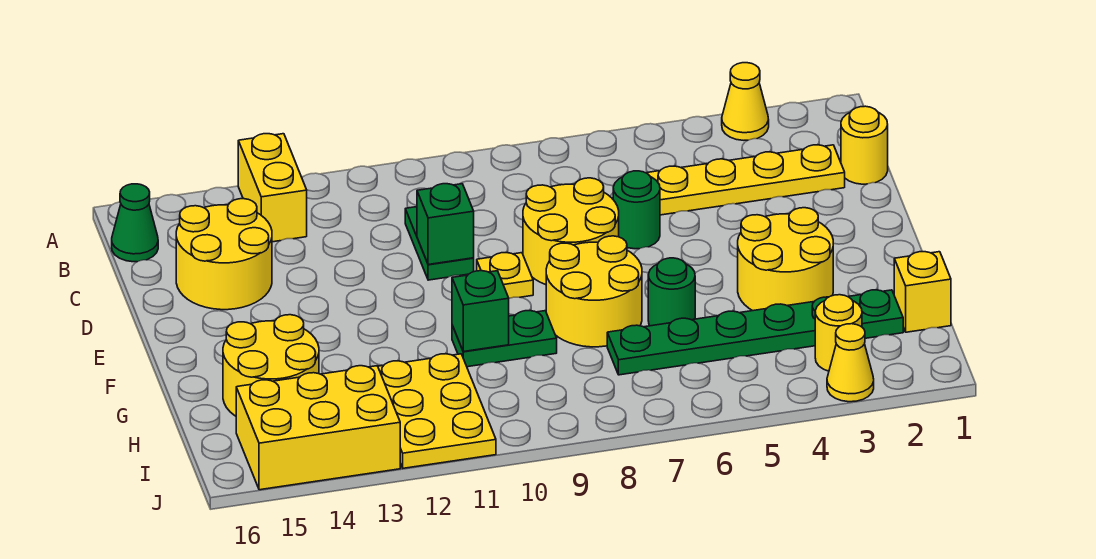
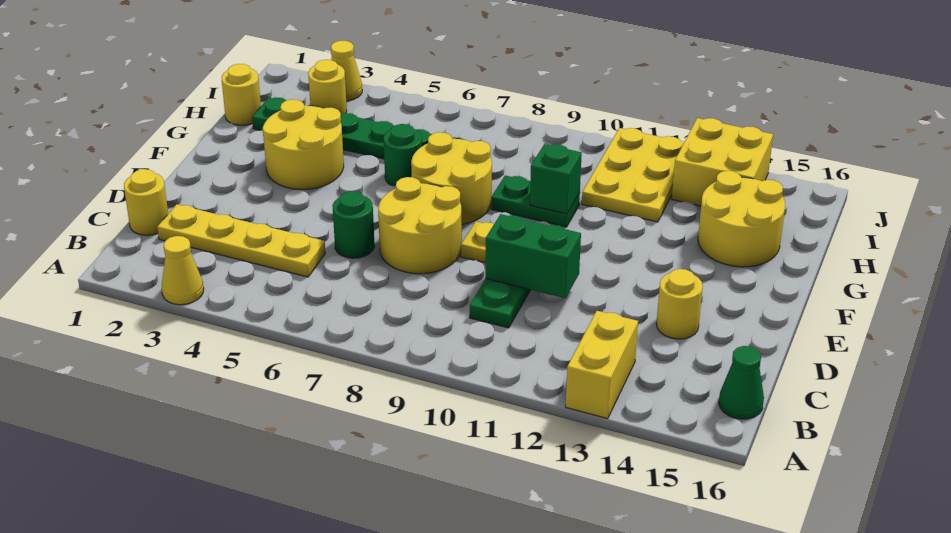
yellow 2x2 round brick [176,199,272,310] -> yellow 1x1 round brick [656,269,703,339]
green 1x1 brick [417,184,474,265] -> green 1x2 brick [485,214,581,298]
yellow 1x1 brick [894,252,951,332] -> yellow 1x1 round brick [222,64,261,125]
yellow 2x3 brick [236,366,400,490] -> yellow 2x2 brick [672,118,773,206]

